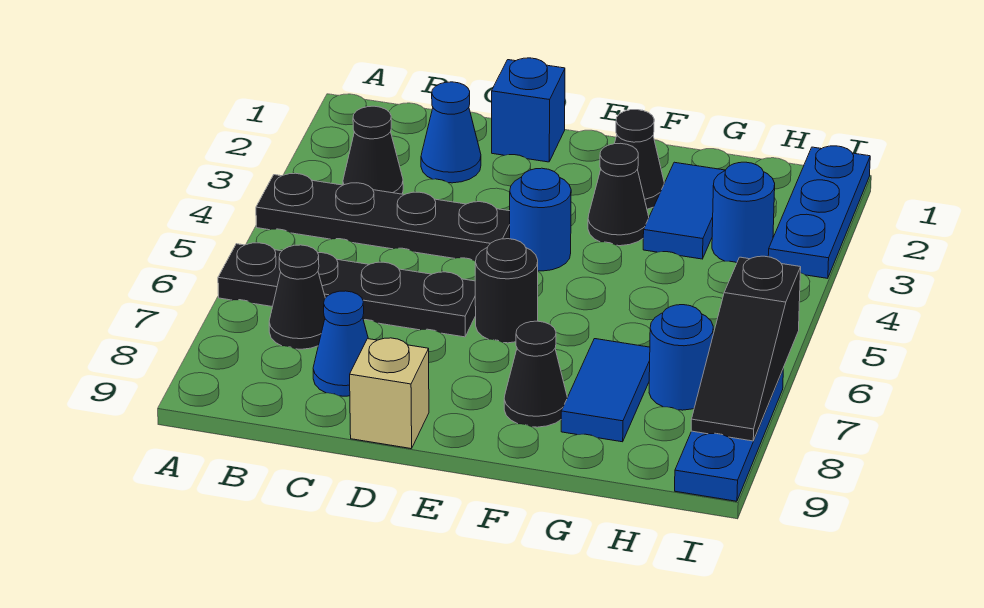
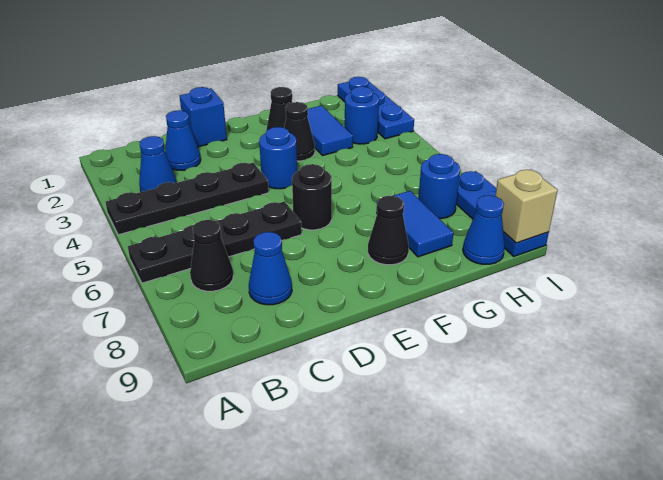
black 1x1 cone [343,106,403,194] -> blue 1x1 cone [139,136,177,192]
tan 1x1 brick [350,338,429,449] -> tan 1x1 brick moved to [495,170,558,243]
none -> blue 1x1 cone [463,195,505,264]
black 1x3 slope [691,256,801,441] -> none

